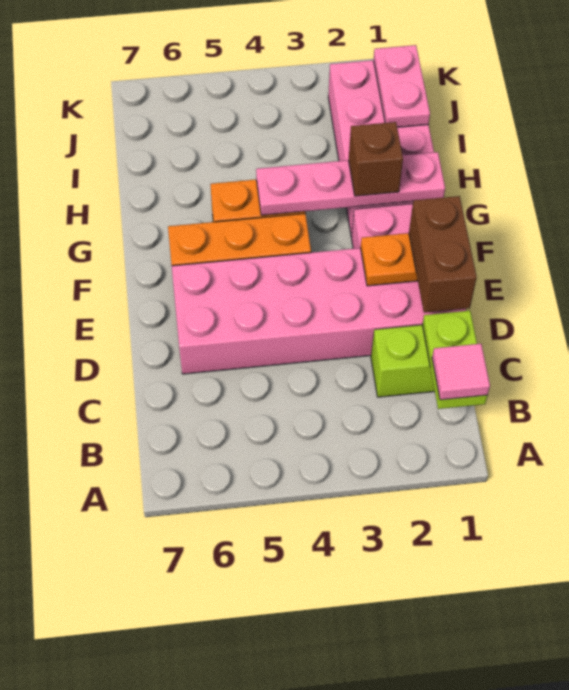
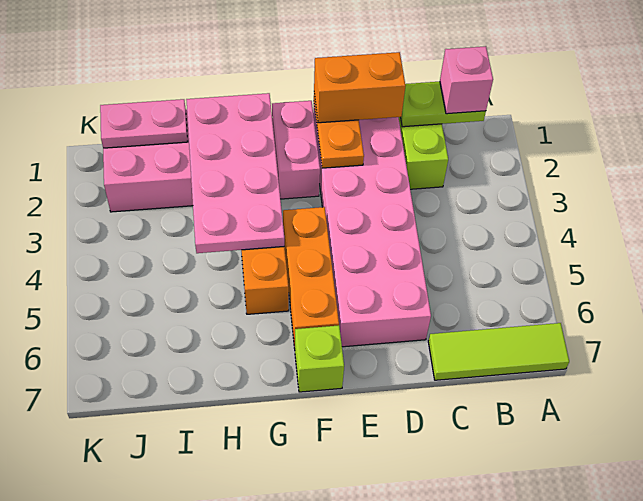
none -> lime 1x3 tile [428,323,569,380]
pink 1x1 tile [432,344,490,400] -> pink 1x1 brick [440,46,493,114]
brown 1x2 brick [409,196,477,313] -> orange 1x2 brick [314,52,406,123]
none -> lime 1x1 brick [295,325,344,392]
pink 1x4 plate [256,152,445,215] -> pink 2x4 plate [186,93,284,253]
brown 1x1 brick [349,122,403,196] -> none

